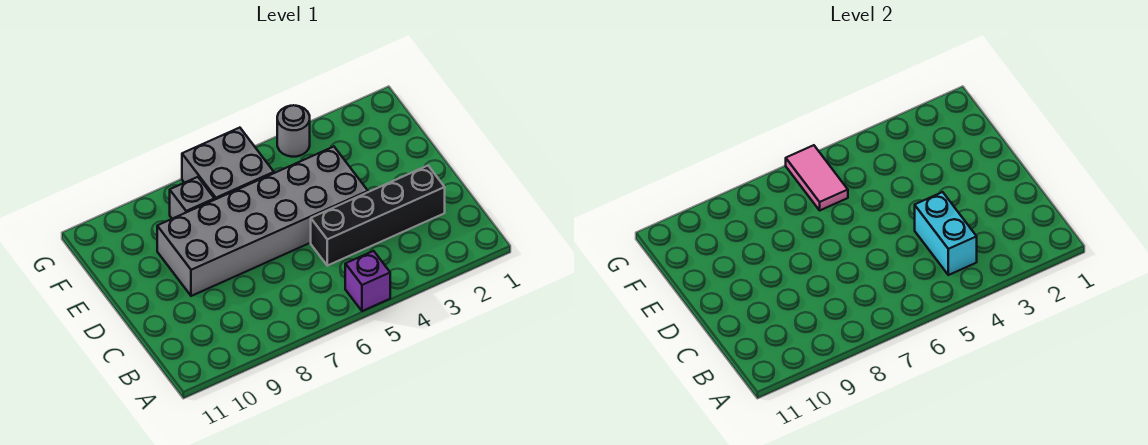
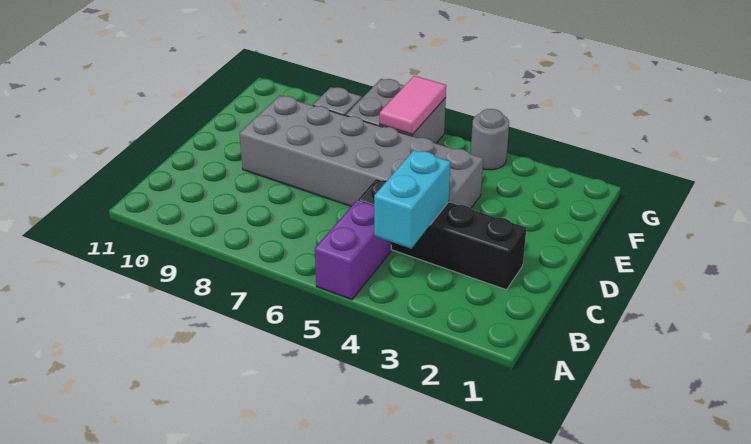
purple 1x1 brick [345,251,390,311] -> purple 1x2 brick [315,201,391,300]

